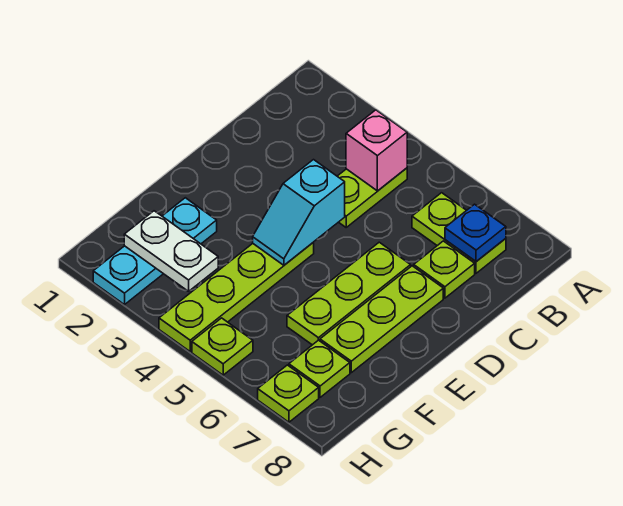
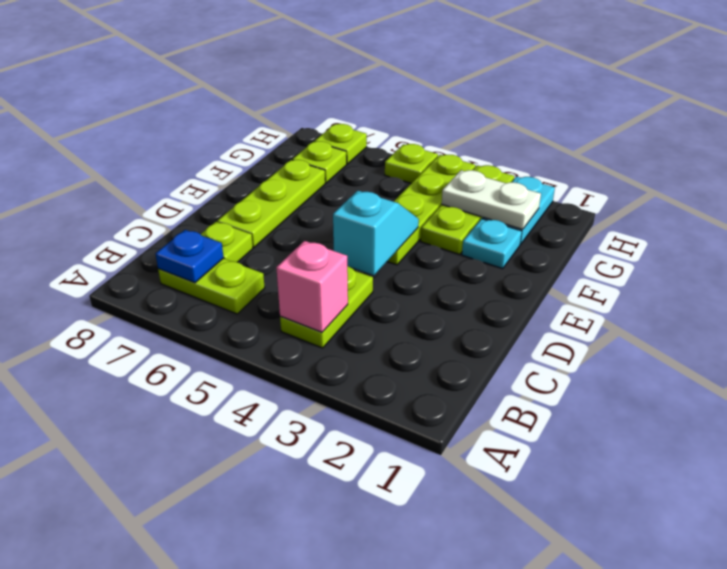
lime 1x3 plate [287,242,411,345] -> lime 1x3 plate moved to [421,165,515,254]

